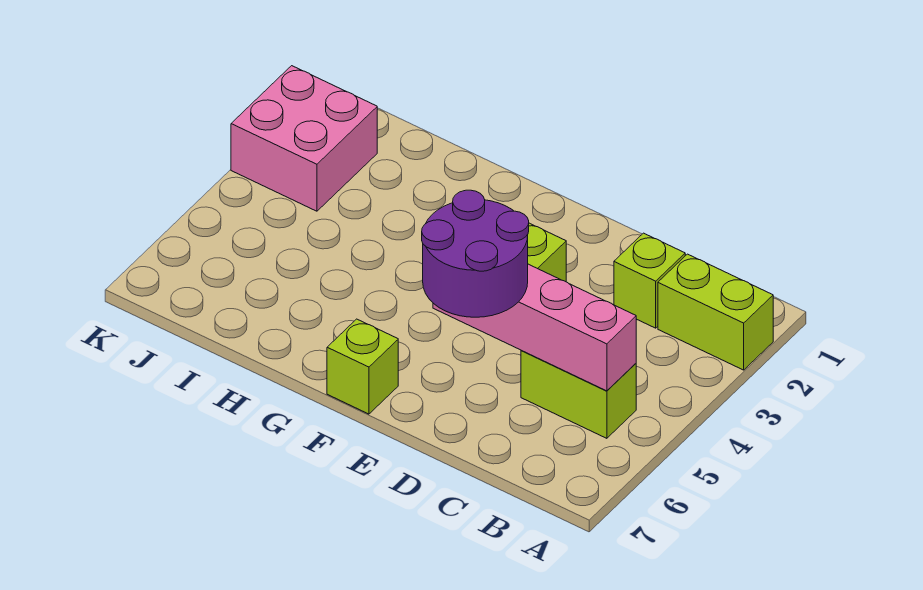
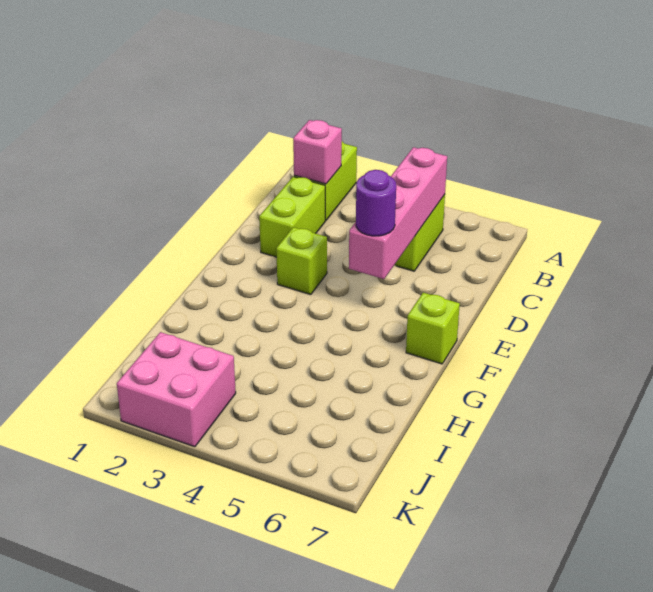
none -> pink 1x1 brick [293,120,342,184]
lime 1x1 brick [614,233,685,328] -> lime 1x2 brick [259,177,325,257]
purple 2x2 round brick [422,190,529,317] -> purple 1x1 round brick [356,170,396,236]

